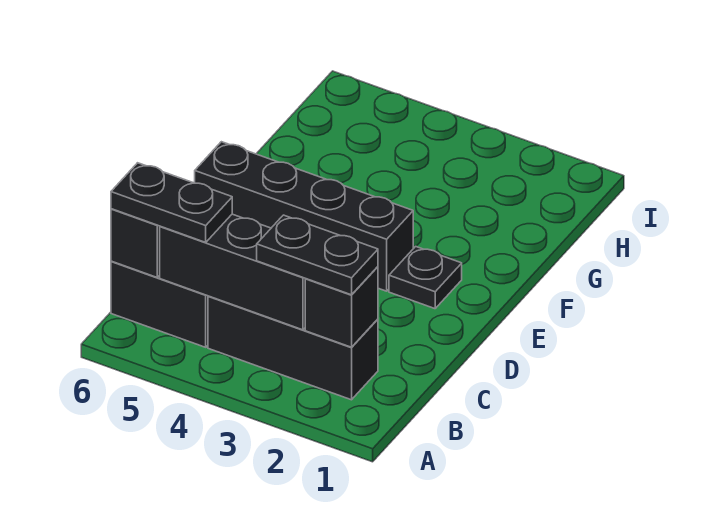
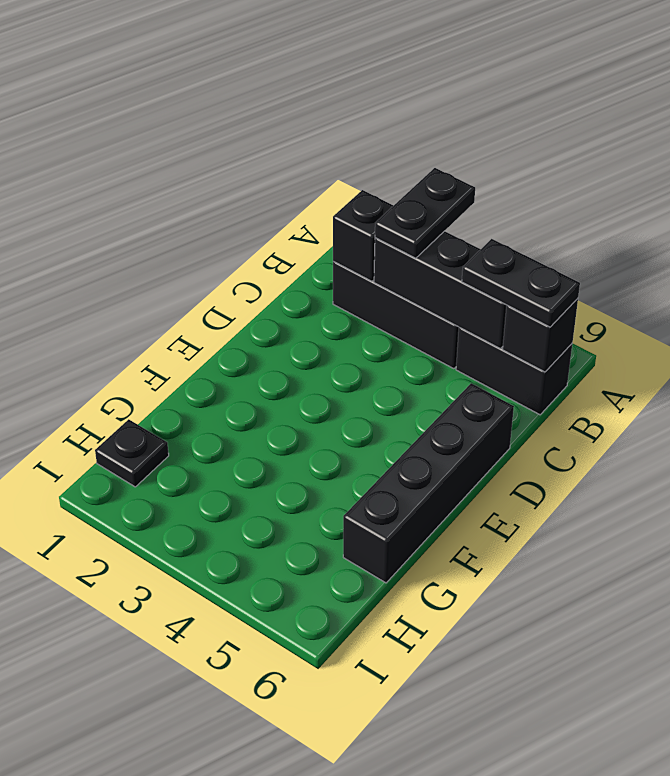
black 1x2 plate [257,215,378,295] -> black 1x2 plate turned to [375,168,475,258]
black 1x1 plate [389,246,462,309] -> black 1x1 plate moved to [95,419,169,487]
black 1x4 brick [195,142,413,291] -> black 1x4 brick turned to [343,383,514,583]

